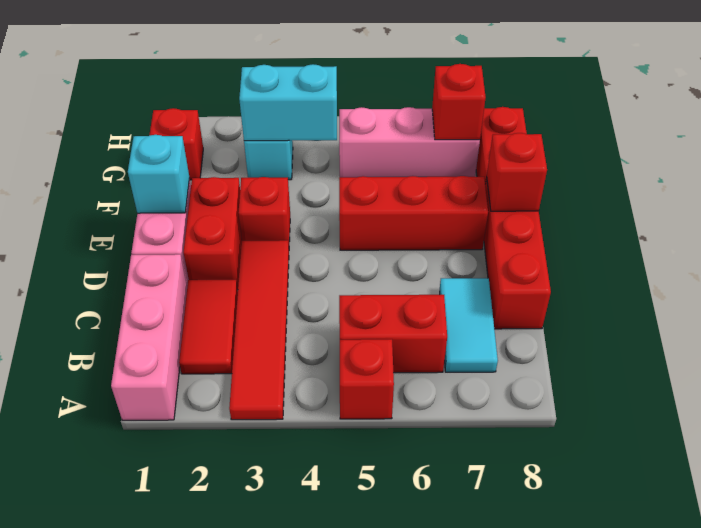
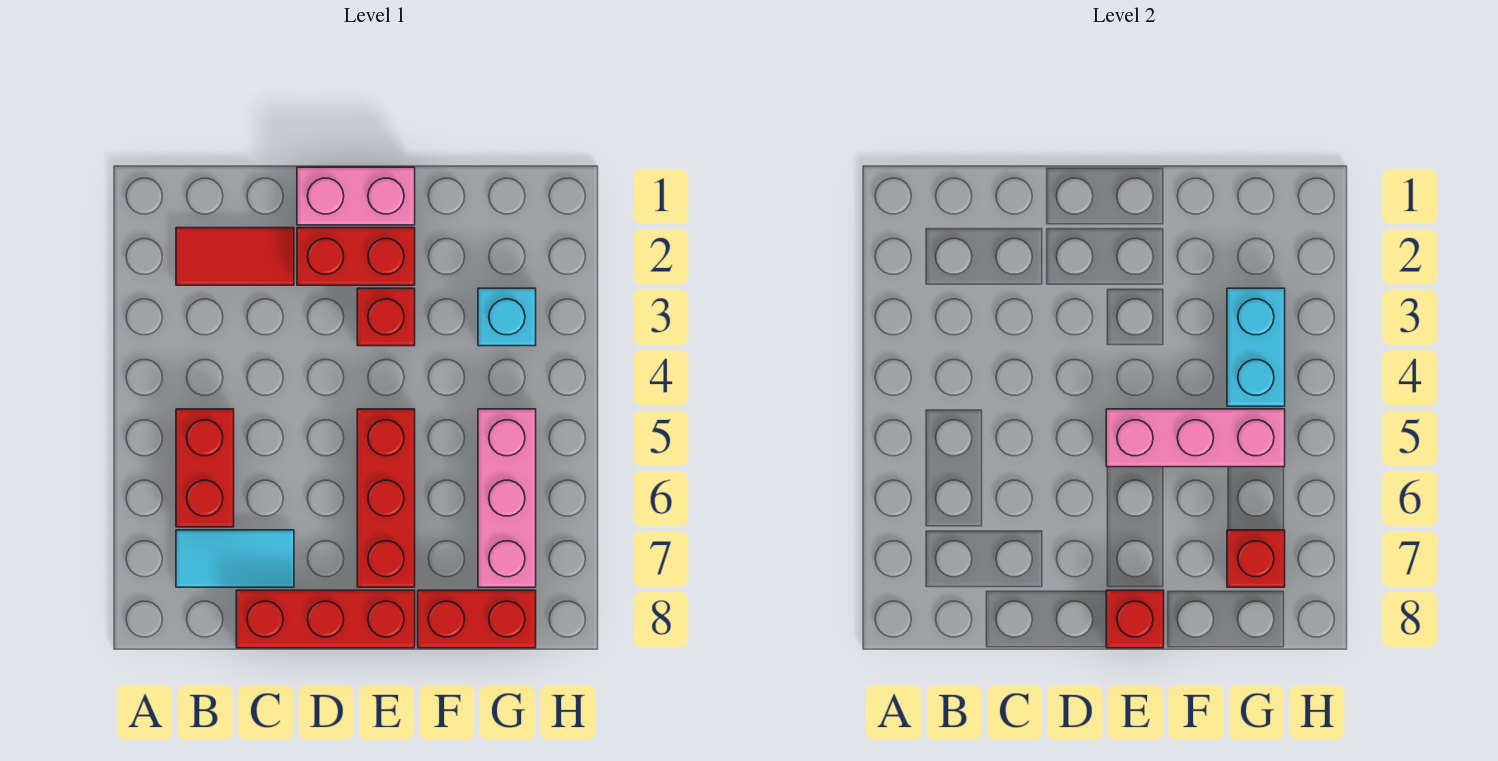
pink 1x3 brick [111,254,187,420] -> pink 1x3 brick moved to [1106,409,1285,467]
red 1x4 tile [229,240,289,420] -> none
red 1x1 brick [340,339,394,419] -> none
cyan 1x1 brick [128,135,190,213] -> none
red 1x1 brick [150,108,203,180] -> none

